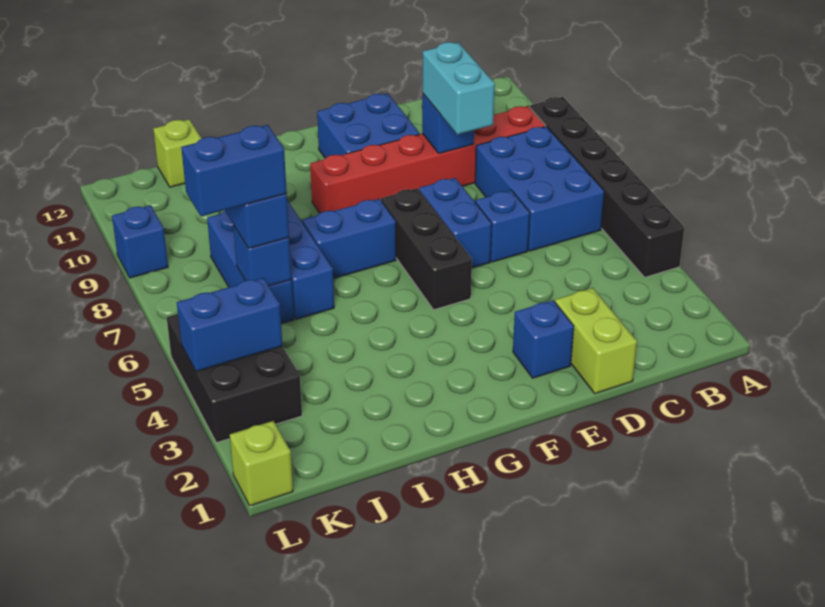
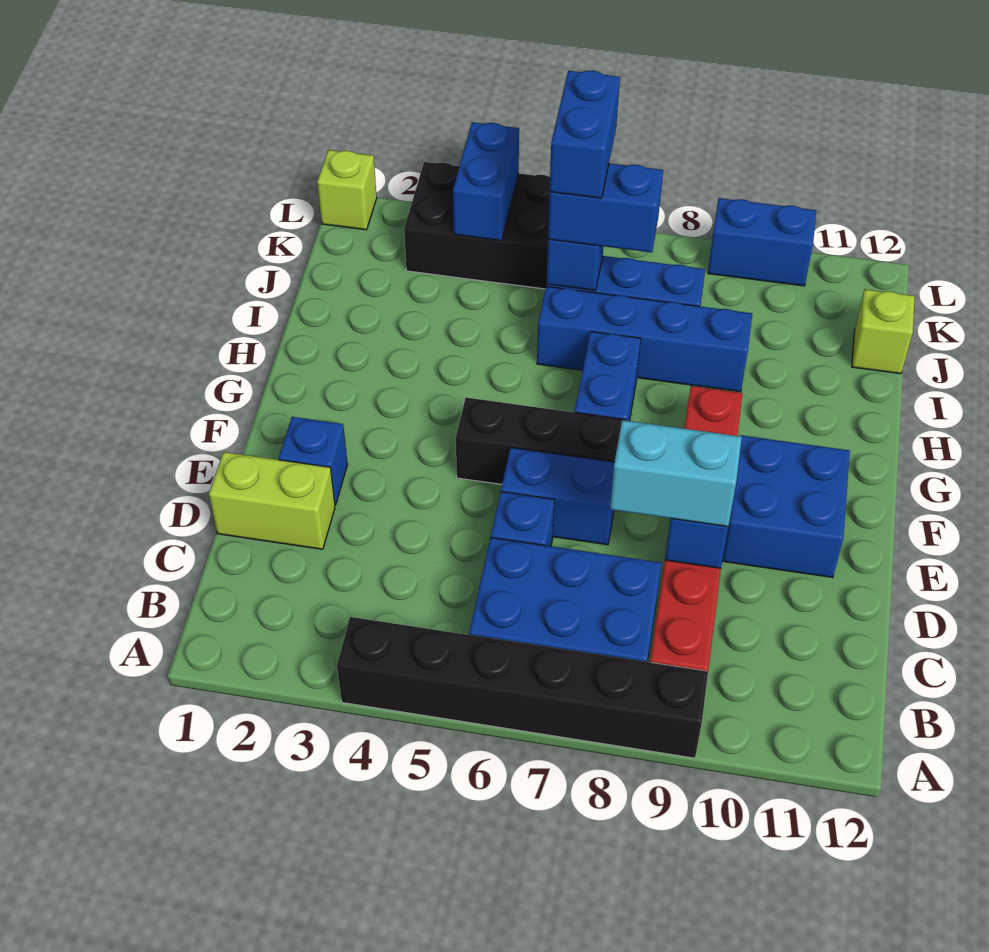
blue 1x1 brick [112,205,168,278] -> blue 1x2 brick [708,198,816,286]

